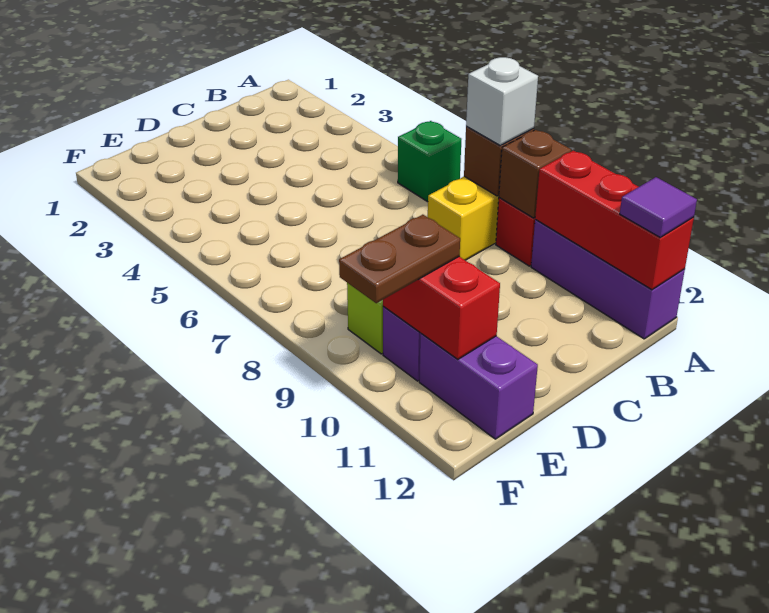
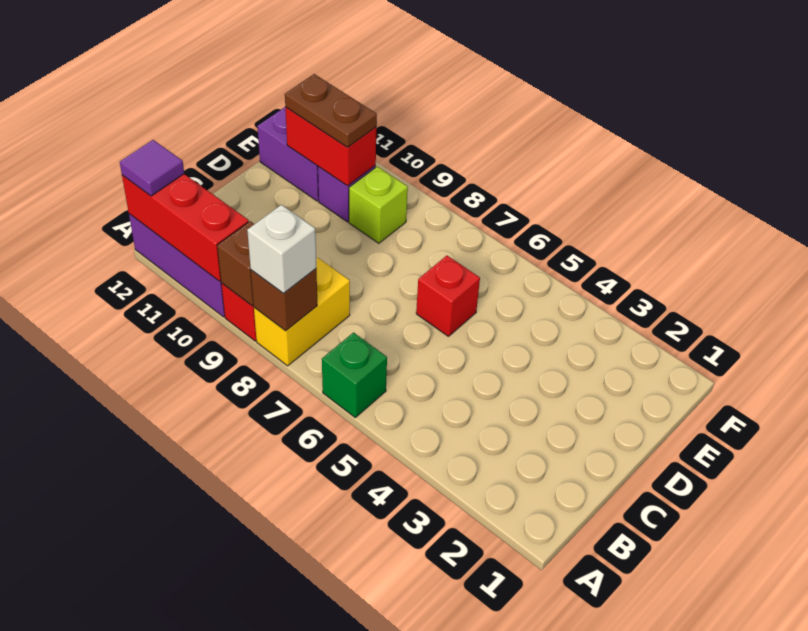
none -> red 1x1 brick [416,256,480,336]
brown 1x2 plate [339,215,460,303] -> brown 1x2 plate turned to [285,74,377,148]

